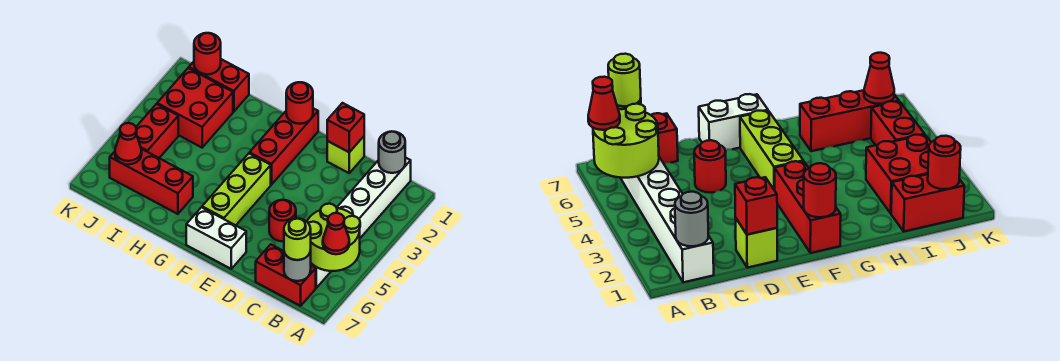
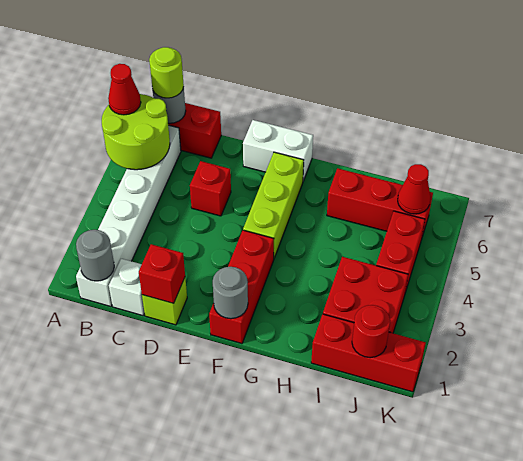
none -> white 1x1 brick [109,259,145,316]
red 1x1 round brick [269,200,296,241] -> red 1x1 brick [190,161,231,216]
red 1x1 round brick [286,82,313,124] -> grey 1x1 round brick [213,267,248,319]
red 1x2 brick [189,59,249,112] -> red 1x3 brick [311,314,426,392]

